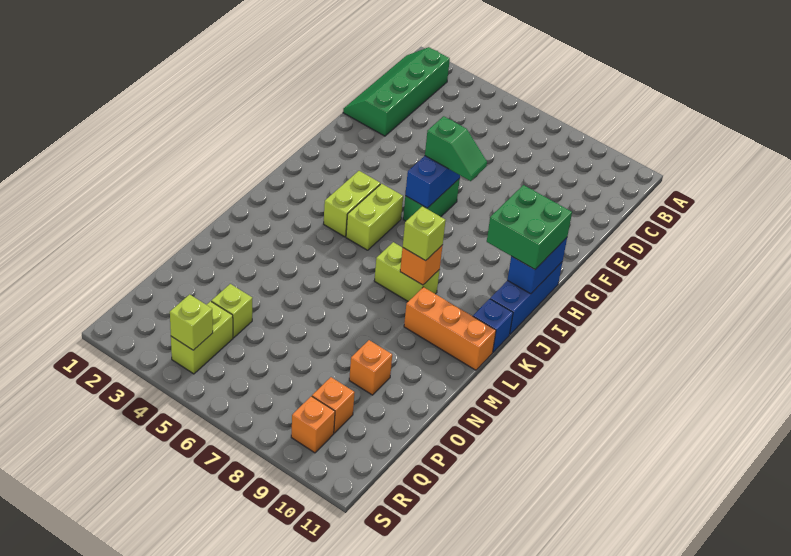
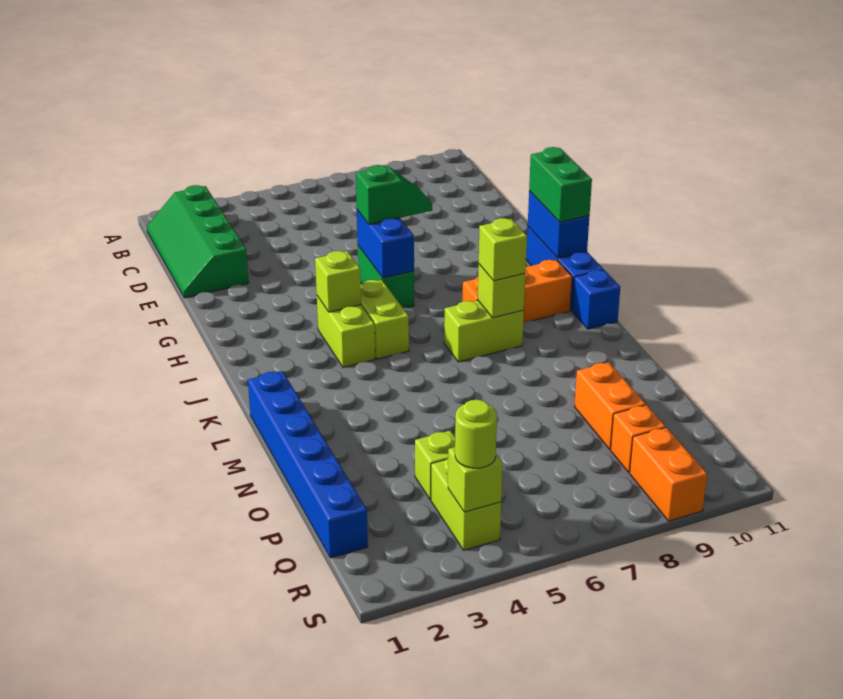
green 2x2 brick [487,185,572,269] -> green 1x2 brick [529,147,592,222]
none -> lime 1x1 brick [315,251,361,312]
orange 1x1 brick [400,245,443,285] -> lime 1x1 brick [478,264,525,318]
none -> blue 1x6 brick [248,371,368,558]
orange 1x3 brick [404,287,496,370] -> orange 1x3 brick moved to [463,260,572,323]
orange 1x1 brick [349,340,392,395] -> orange 1x2 brick [574,362,646,449]
none -> lime 1x1 round brick [455,400,497,468]
orange 1x1 brick [291,396,335,453] -> orange 1x2 brick [630,427,707,521]

